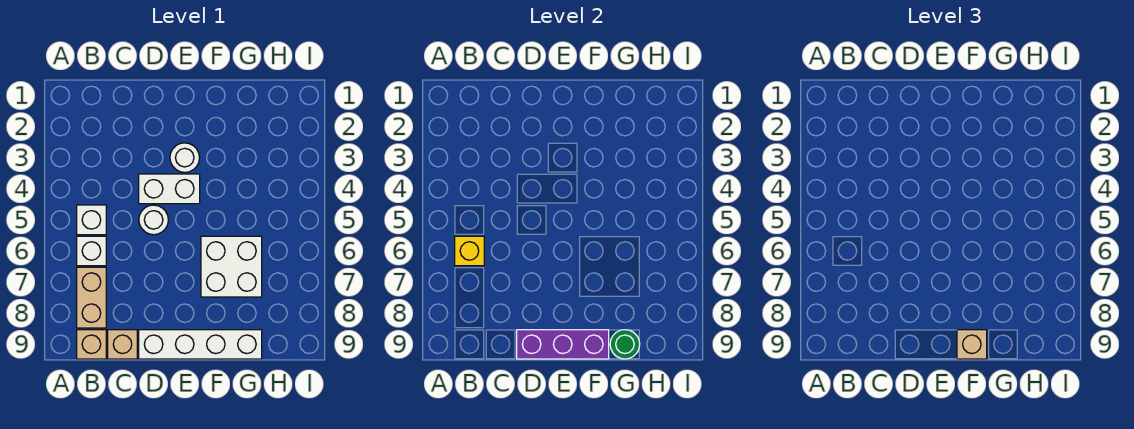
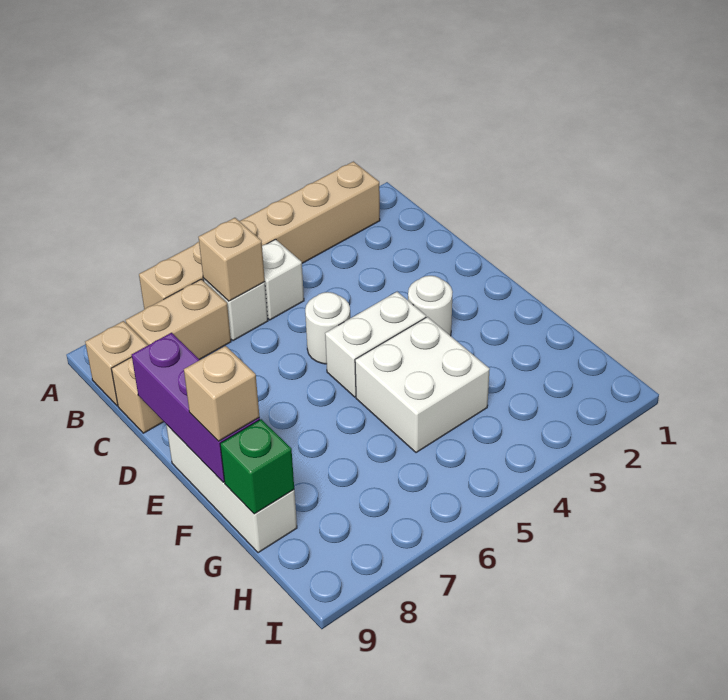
none -> tan 1x6 brick [139,162,380,309]
yellow 1x1 brick [455,236,484,266] -> tan 1x1 brick [198,218,265,301]
white 1x2 brick [139,174,200,204] -> white 1x2 brick turned to [325,292,426,397]
white 1x4 brick [139,330,262,359] -> white 1x3 brick [166,425,297,553]
white 2x2 brick [201,236,262,297] -> white 2x2 brick moved to [355,317,490,453]
green 1x1 round brick [610,330,640,359] -> green 1x1 brick [220,419,294,514]

